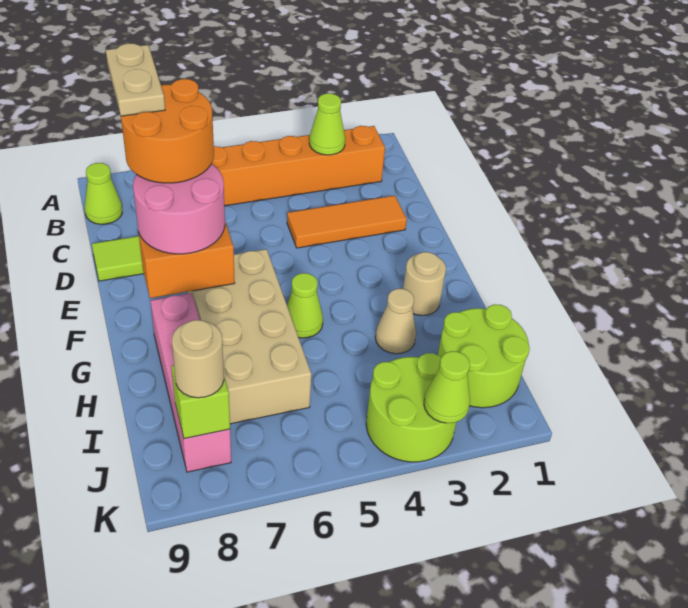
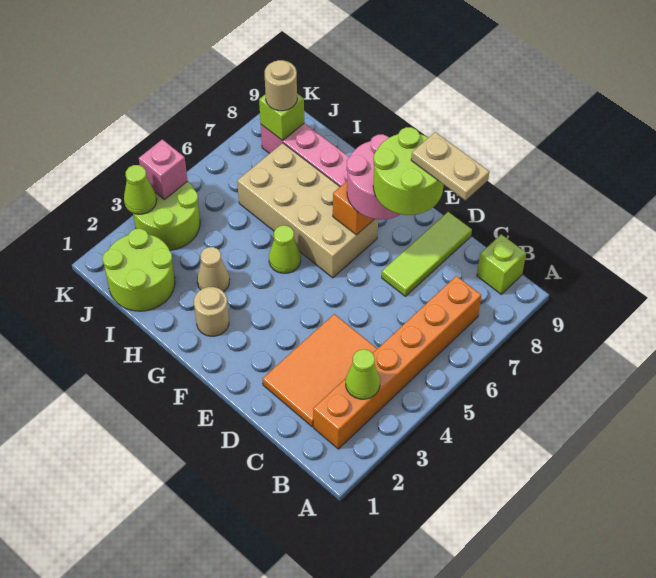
lime 1x1 cone [85,163,122,224] -> lime 1x1 brick [477,234,526,294]
orange 1x3 tile [287,195,407,248] -> orange 2x3 tile [263,314,377,427]
orange 2x2 round brick [121,79,214,183] -> lime 2x2 round brick [373,127,444,215]
none -> pink 1x1 brick [139,139,188,200]

